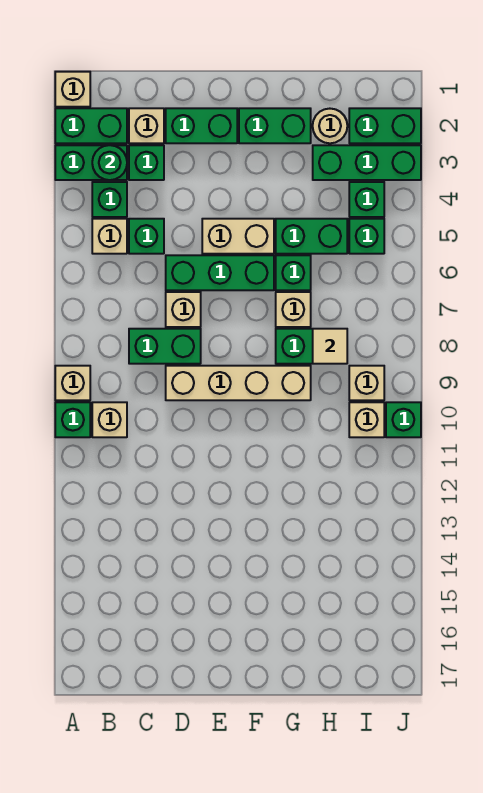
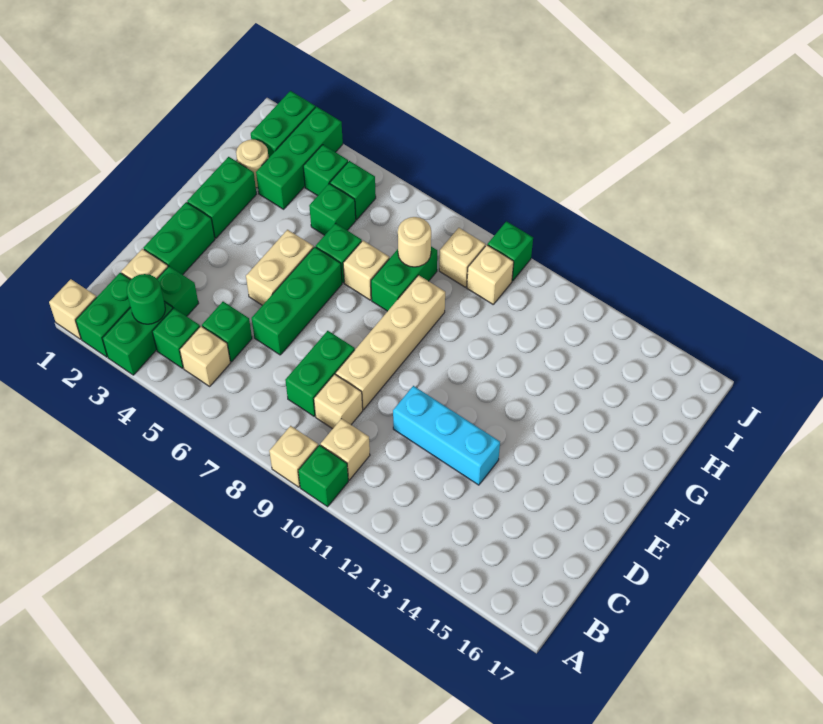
tan 1x1 brick [166,292,201,327] -> tan 1x1 brick moved to [314,374,363,429]
none -> cyan 1x3 brick [393,386,500,485]
green 1x2 brick [276,219,347,254] -> green 1x1 brick [309,184,356,235]
tan 1x1 tile [313,329,347,364] -> tan 1x1 round brick [398,217,431,267]

